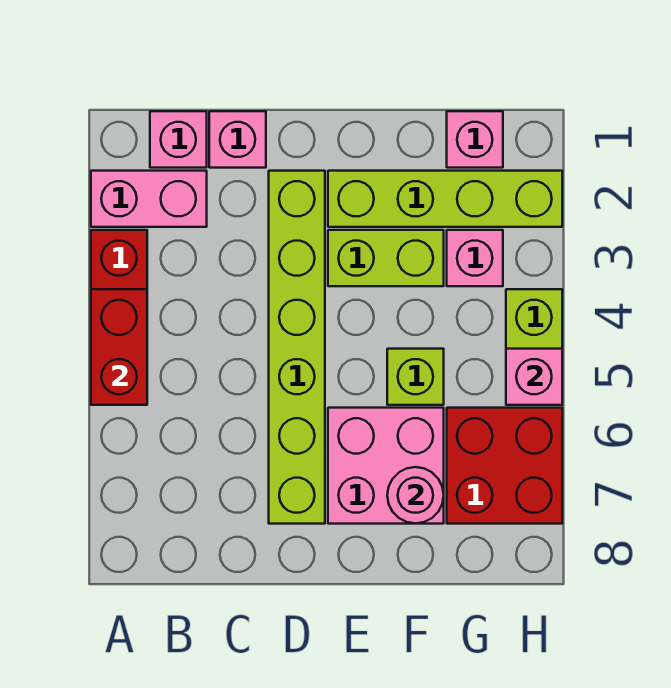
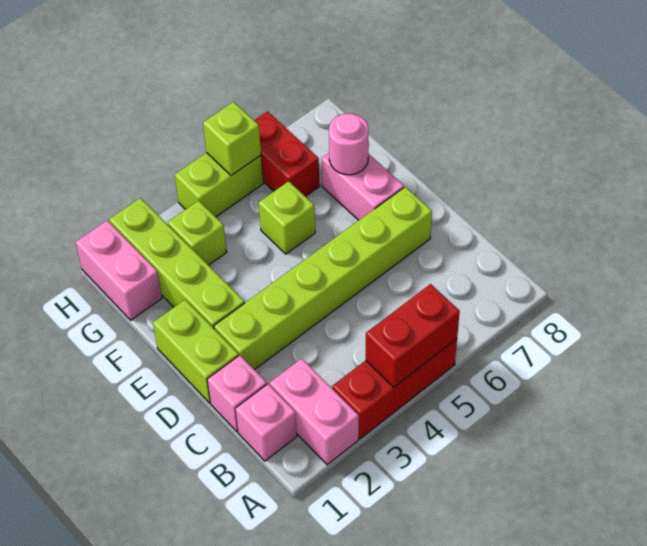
lime 1x2 brick [328,230,444,286] -> lime 1x2 brick moved to [153,300,239,403]
pink 2x2 brick [328,408,444,524] -> pink 1x2 brick [321,153,404,220]
pink 1x1 brick [447,111,503,168] -> pink 1x2 brick [75,220,162,320]
pink 1x1 brick [447,230,503,286] -> lime 1x1 brick [168,201,227,265]
red 2x2 brick [447,408,562,524] -> red 1x2 brick [254,111,320,197]
pink 1x1 brick [506,349,562,405] -> lime 1x1 brick [203,102,261,176]

